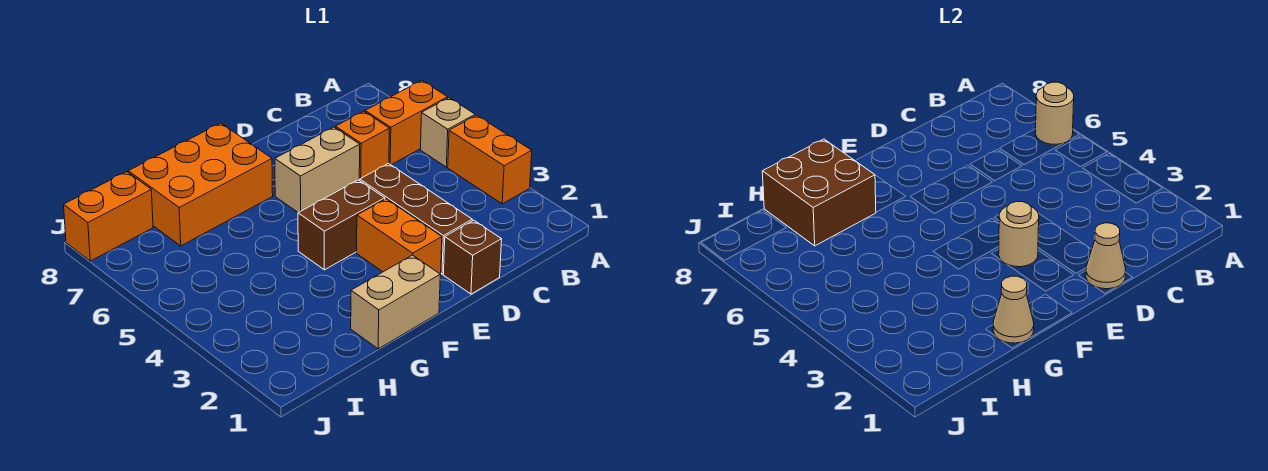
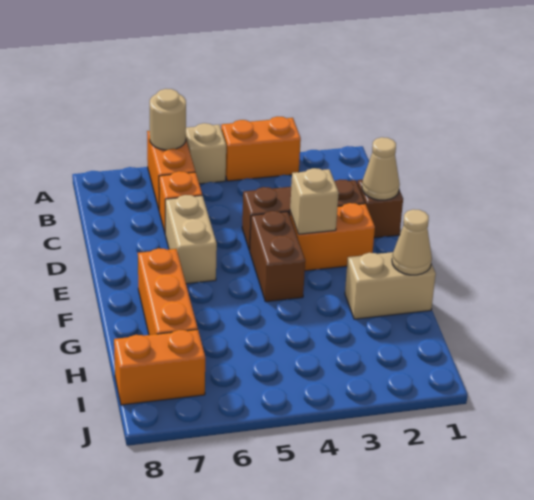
tan 1x1 round brick [999,201,1039,267] -> tan 1x1 brick [290,168,339,234]
tan 1x2 brick [351,255,440,349] -> tan 1x2 brick turned to [345,252,436,319]
orange 2x3 brick [128,123,273,246] -> orange 1x3 brick [138,248,198,335]
brown 2x2 brick [762,139,876,246] -> none
orange 1x2 brick [64,172,153,261] -> orange 1x2 brick turned to [114,329,205,405]

